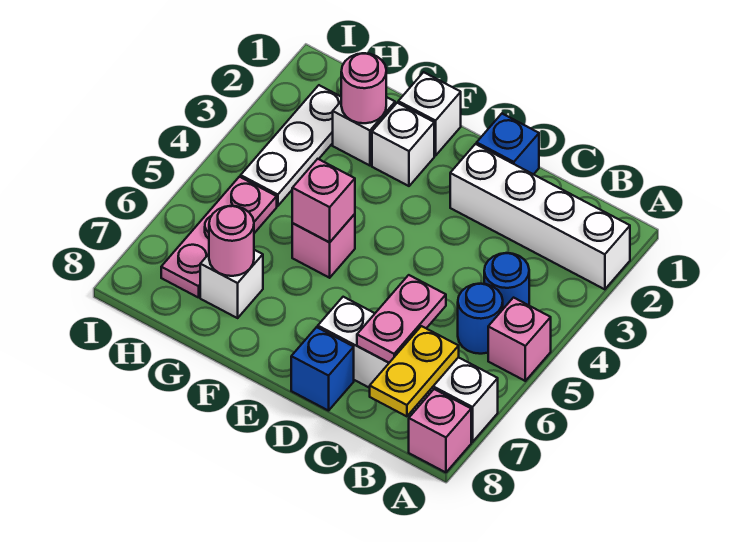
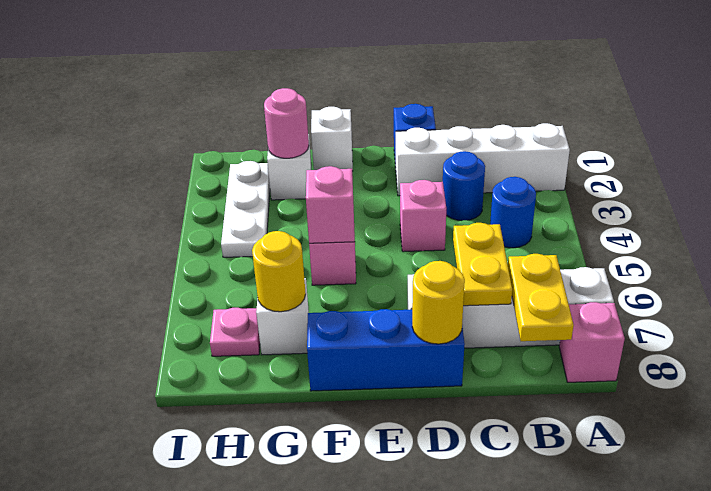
pink 1x1 brick [488,298,551,381] -> pink 1x1 brick moved to [400,180,446,252]
blue 1x1 round brick [458,284,503,354] -> blue 1x1 round brick moved to [443,151,485,221]
pink 1x2 plate [357,275,446,363] -> yellow 1x2 plate [453,223,512,306]
blue 1x1 brick [291,327,354,411] -> blue 1x3 brick [307,309,465,391]
none -> yellow 1x1 round brick [412,261,465,344]
white 1x1 brick [372,103,434,186] -> none
pink 1x1 round brick [209,206,254,276] -> yellow 1x1 round brick [252,231,306,312]
pink 1x3 plate [161,177,277,298] -> pink 1x1 plate [210,308,260,356]

